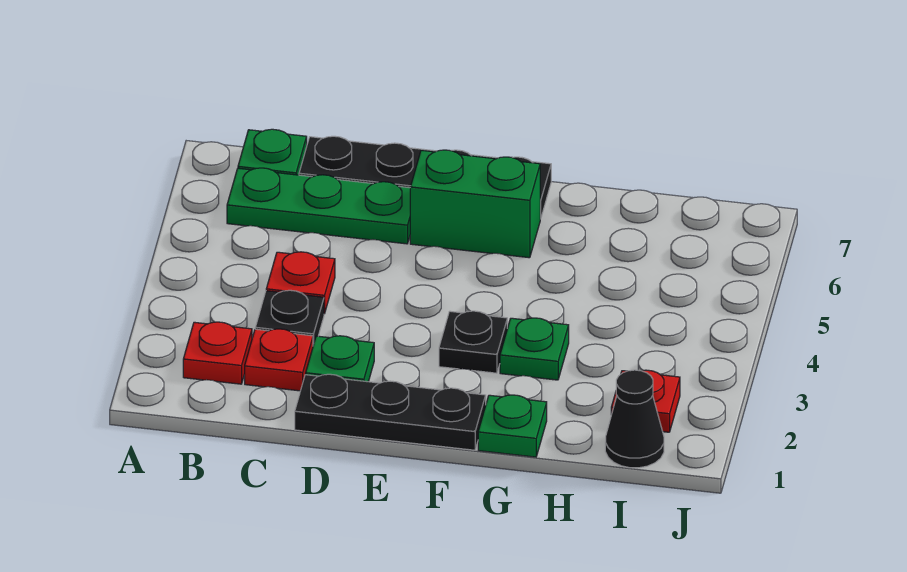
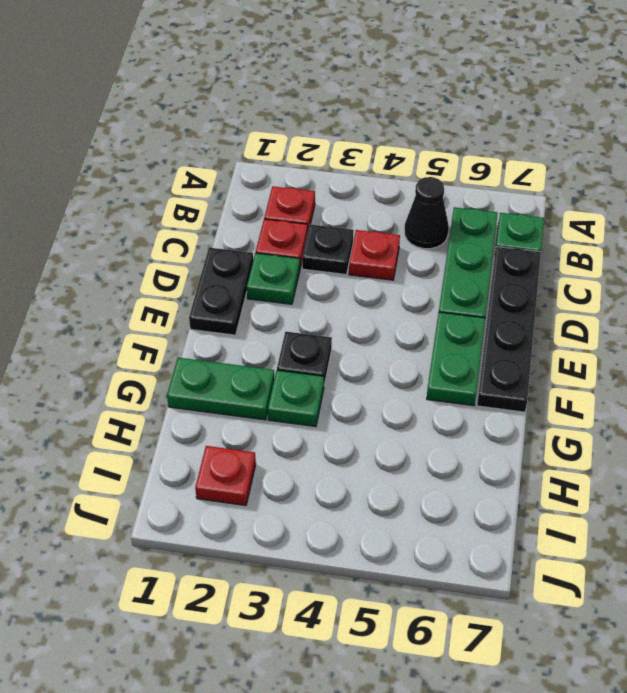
black 1x3 plate [295,374,486,450] -> black 1x2 plate [189,248,253,335]
green 1x2 brick [410,150,541,258] -> green 1x2 plate [427,312,485,406]
green 1x1 plate [478,395,547,457] -> green 1x2 plate [167,358,274,420]
black 1x1 cone [605,370,664,468] -> black 1x1 cone moved to [405,177,449,249]

